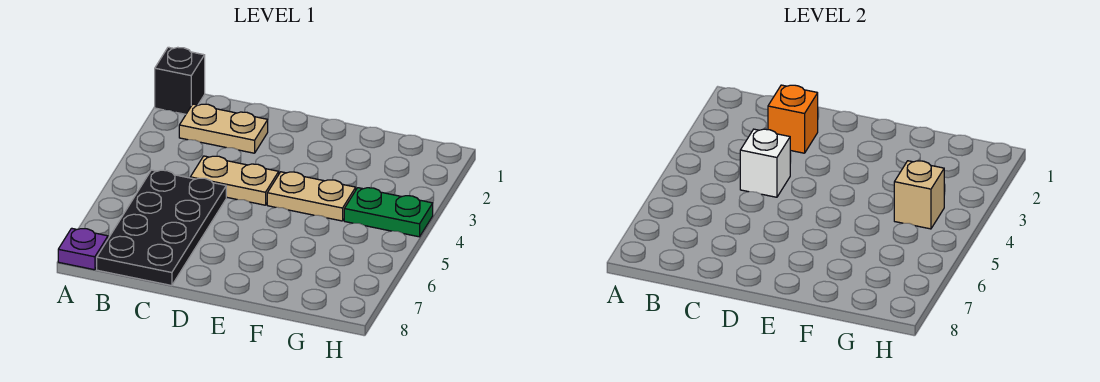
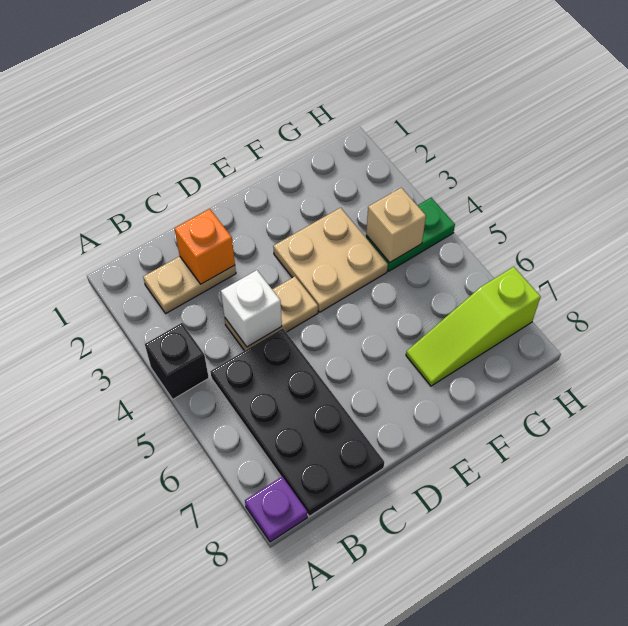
black 1x1 brick [155,47,205,114] -> black 1x1 brick moved to [145,323,209,399]
tan 1x2 plate [267,172,356,221] -> tan 2x2 plate [273,208,388,312]
none -> lime 1x3 slope [406,267,541,386]

